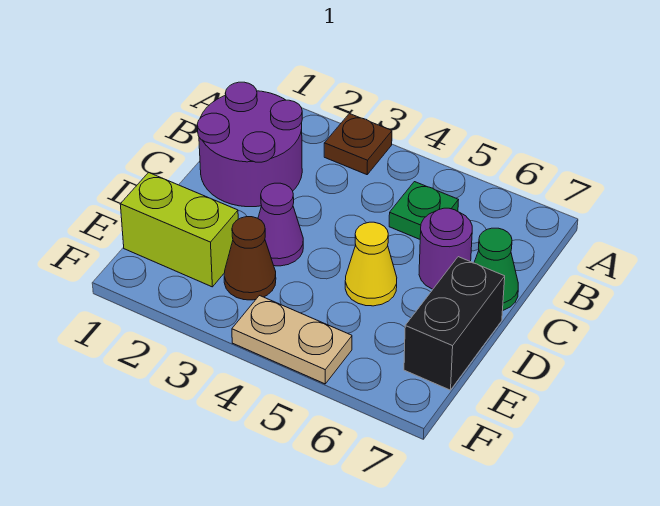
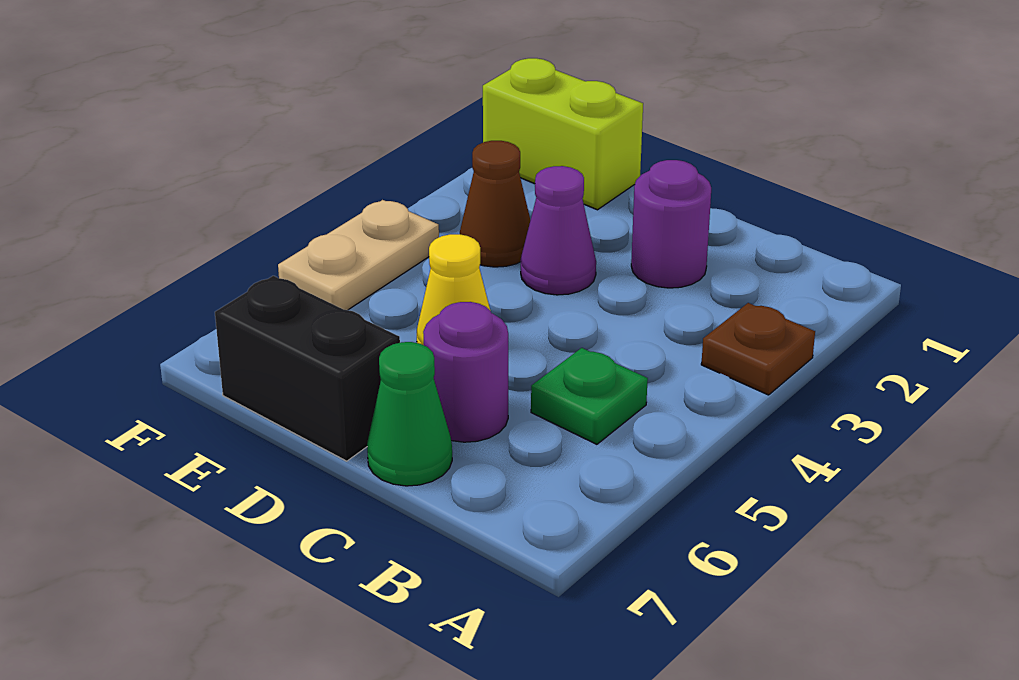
purple 2x2 round brick [197,82,302,207] -> purple 1x1 round brick [631,160,711,288]
lime 1x2 brick [120,173,238,287] -> lime 1x2 brick turned to [483,58,643,210]

